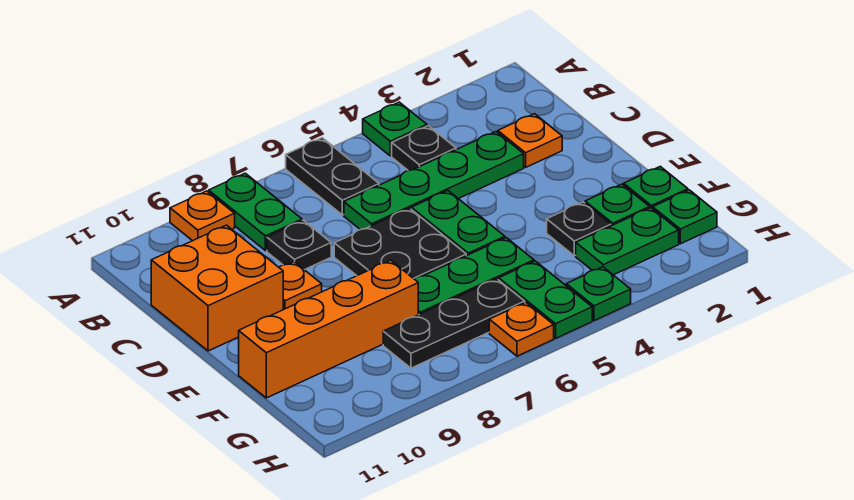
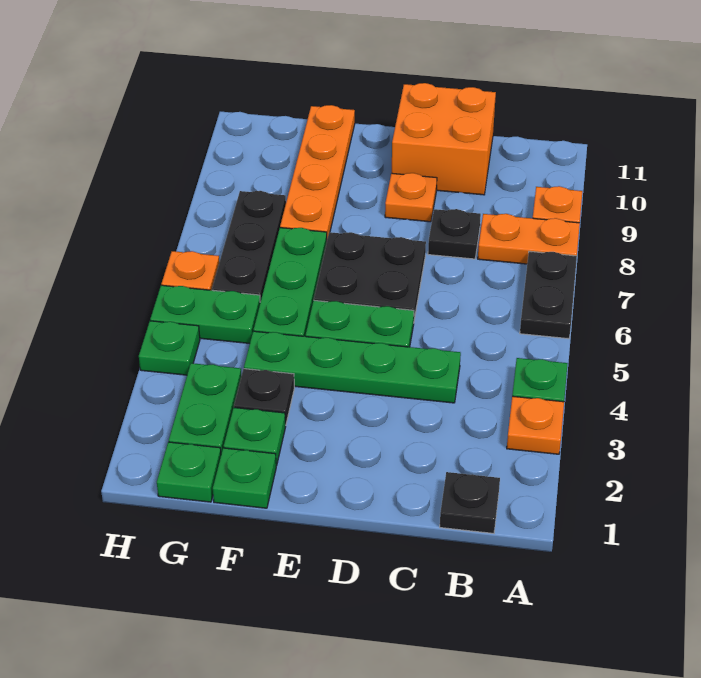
black 1x2 plate [286,138,379,215] -> black 1x2 plate turned to [520,251,577,339]
green 1x2 plate [209,173,302,251] -> orange 1x2 plate [478,214,580,264]
black 1x1 plate [392,126,456,171] -> black 1x1 plate moved to [440,472,500,533]
orange 1x1 plate [498,114,562,167] -> orange 1x1 plate moved to [507,396,564,454]
green 1x4 plate [344,132,524,230] -> green 1x4 plate turned to [244,331,461,403]
orange 1x4 brick [239,260,418,398] -> orange 1x4 plate [280,105,355,239]

